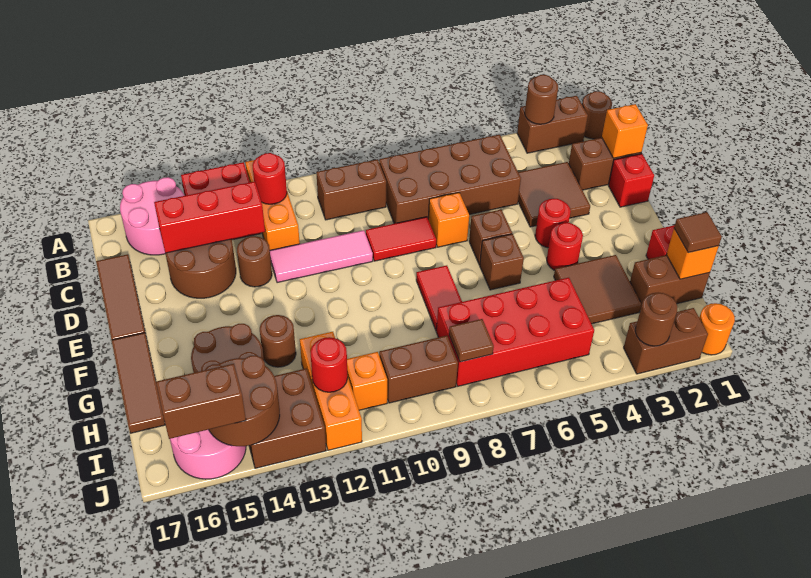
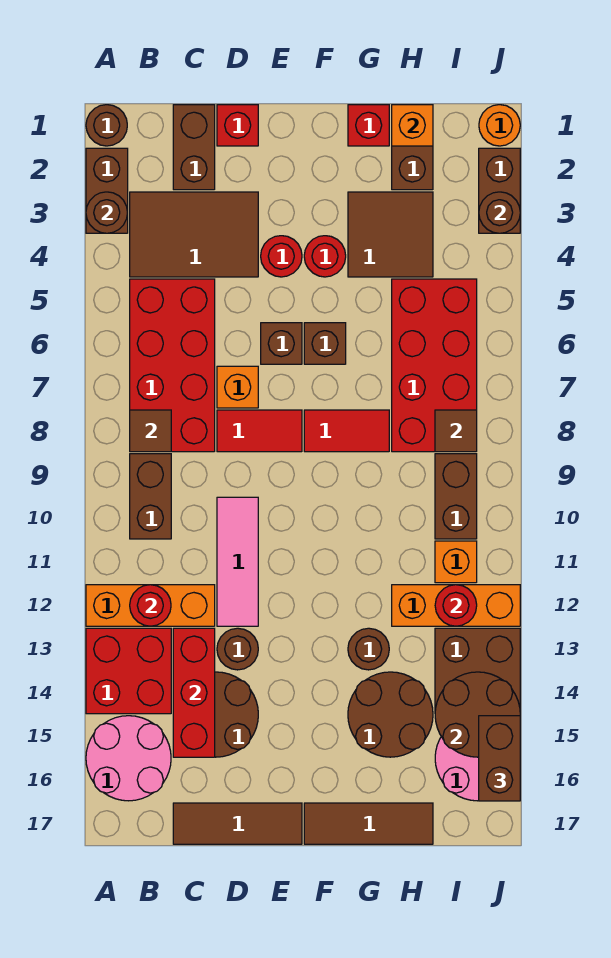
brown 2x4 brick [379,135,521,224] -> red 2x4 brick [130,279,215,452]
orange 1x1 brick [602,104,648,158] -> none
brown 2x2 tile [518,162,590,227] -> brown 2x3 tile [130,192,258,277]
red 1x2 tile [366,217,436,261] -> red 1x2 tile turned to [217,410,302,452]
brown 1x1 tile [674,212,722,253] -> brown 1x1 tile moved to [130,410,171,452]

